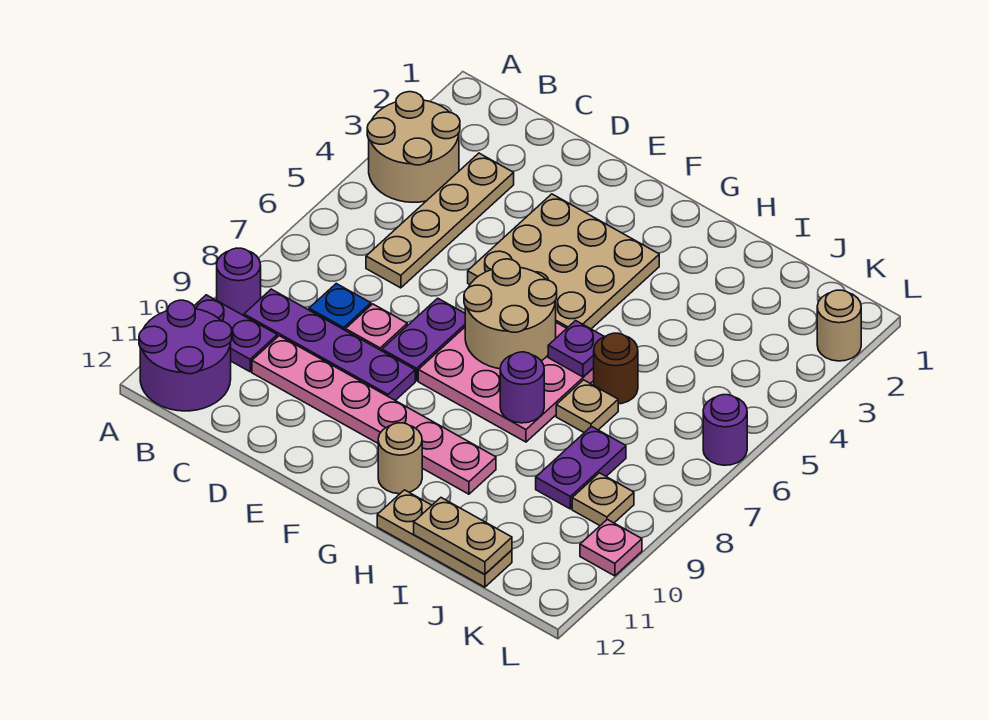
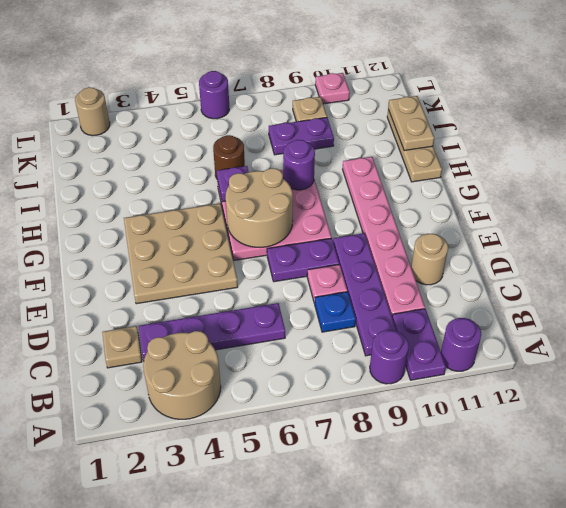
purple 2x2 round brick [139,300,232,411] -> purple 1x1 round brick [441,318,481,371]
tan 1x4 plate [366,153,514,288] -> purple 1x4 plate [139,303,285,360]
tan 1x1 round brick [378,423,422,494] -> tan 1x1 round brick moved to [411,234,448,285]
tan 1x1 plate [556,380,618,433] -> tan 1x1 plate moved to [102,326,142,368]

